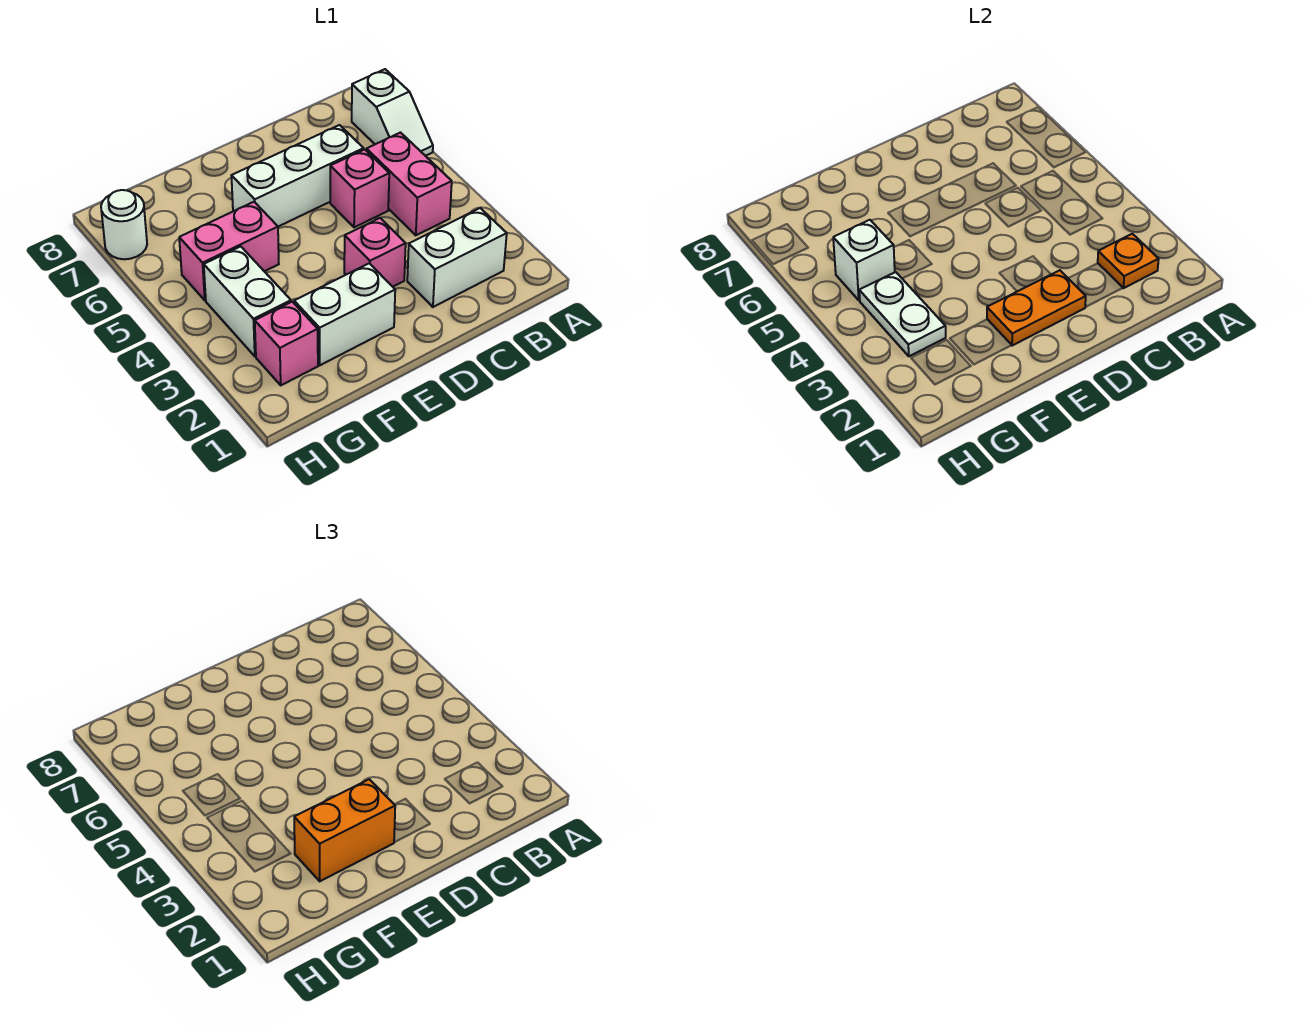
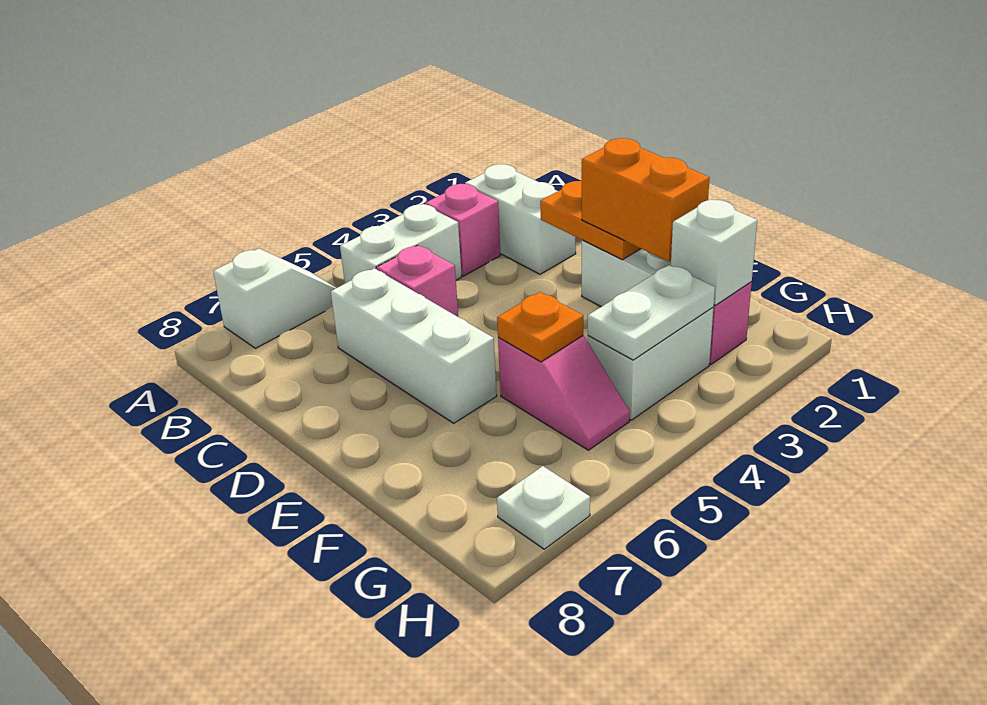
orange 1x1 plate [1098,234,1159,288] -> orange 1x1 plate moved to [497,292,583,362]
pink 1x2 brick [367,133,452,235] -> white 1x2 brick [340,204,462,283]
pink 1x1 brick [344,218,406,287] -> pink 1x1 brick moved to [425,184,501,276]
pink 1x2 brick [179,202,279,300] -> pink 1x2 slope [498,336,630,450]
white 1x1 brick [833,220,895,300] -> white 1x1 brick moved to [671,199,757,305]
white 1x1 round brick [101,190,147,259] -> white 1x1 plate [497,466,590,549]

